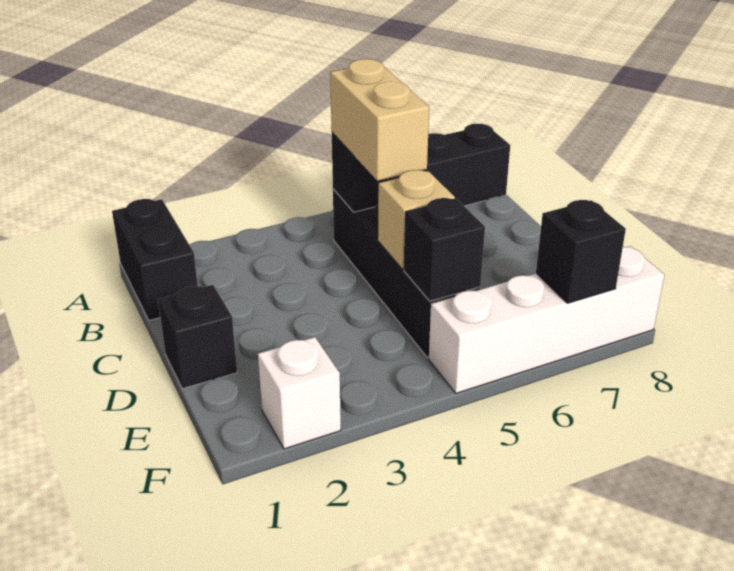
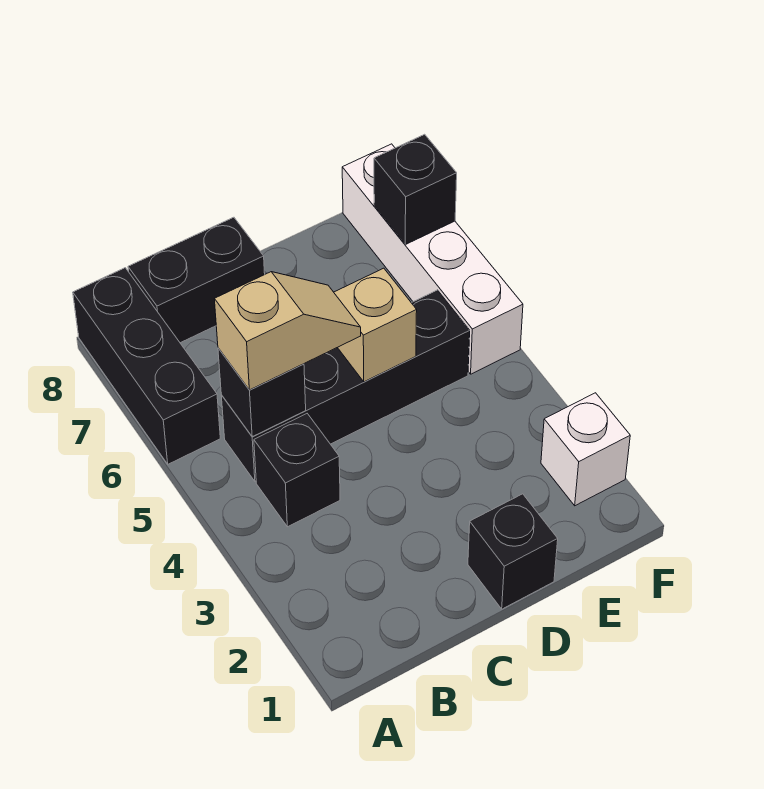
black 1x2 brick [112,199,198,321] -> black 1x2 brick moved to [128,217,265,343]
tan 1x2 brick [330,59,429,181] -> tan 1x2 slope [214,272,361,390]
black 1x1 brick [404,198,485,301] -> black 1x1 brick moved to [254,414,340,527]

